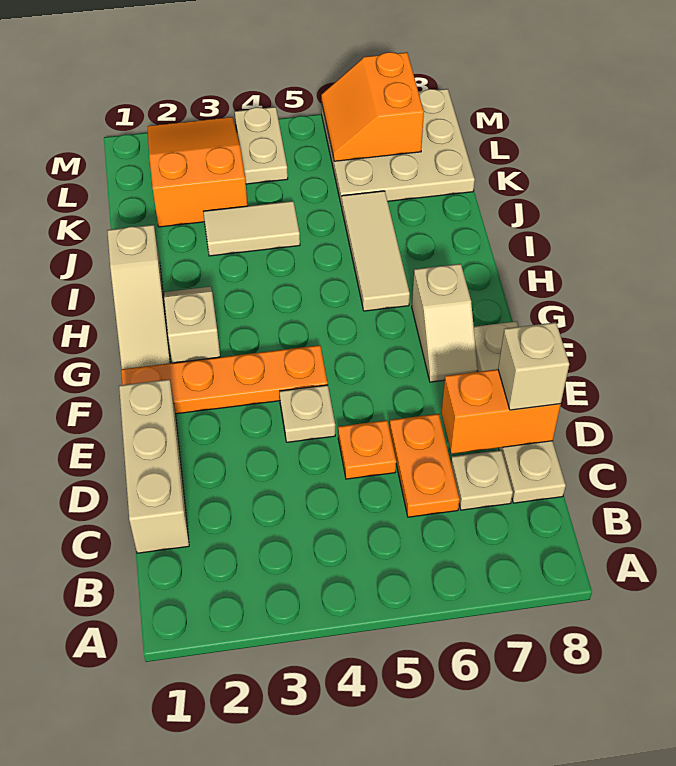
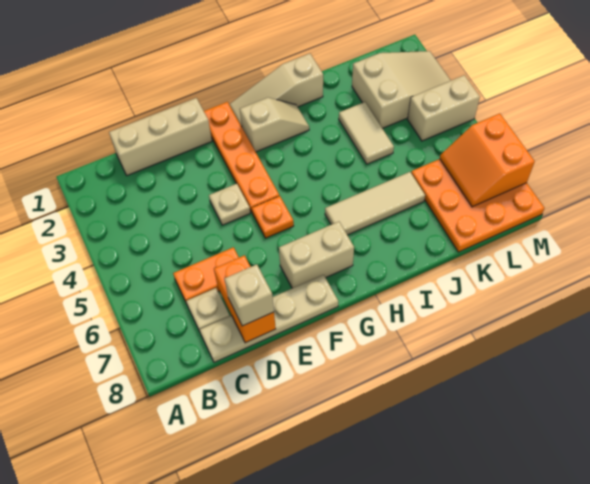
orange 1x1 plate [338,420,396,479] -> orange 1x1 plate moved to [252,196,294,238]
tan 1x2 slope [412,264,478,382] -> tan 1x2 brick [279,221,354,288]
orange 2x3 slope [148,117,247,227] -> tan 2x3 slope [352,51,451,128]
tan 3x3 plate [321,89,475,206] -> orange 3x3 plate [411,159,544,252]
tan 1x2 plate [235,107,288,184] -> tan 1x2 brick [407,75,480,141]
orange 2x2 slope [321,52,424,161] -> orange 2x2 slope turned to [440,114,535,207]

